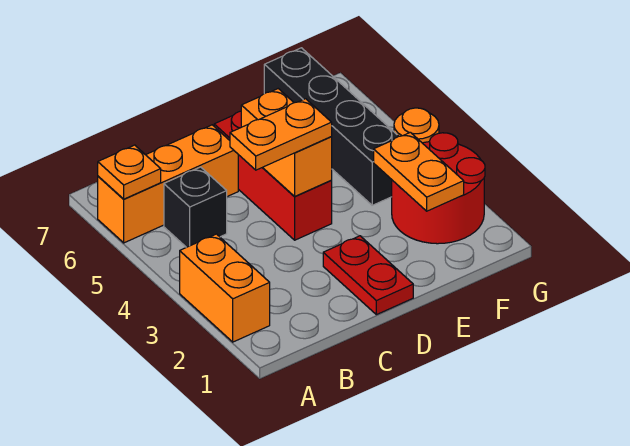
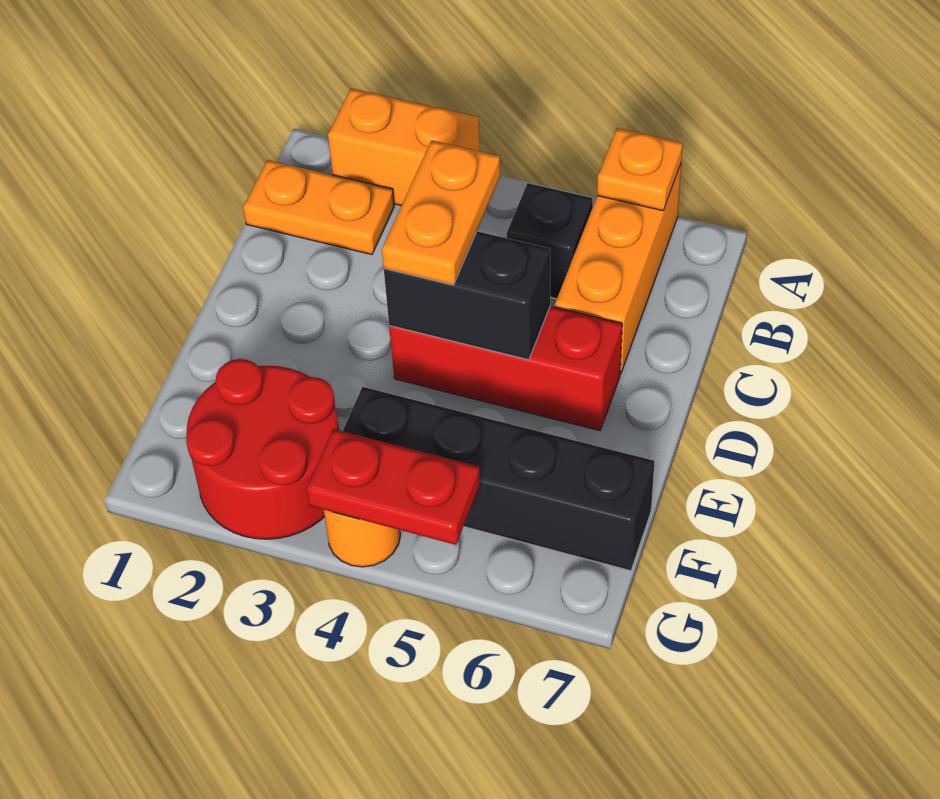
red 1x2 plate [323,236,413,315] -> red 1x2 plate moved to [306,429,480,545]
orange 1x2 brick [241,89,332,197] -> black 1x2 brick [384,231,550,360]
orange 1x2 plate [374,132,464,211] -> orange 1x2 plate moved to [243,160,394,255]

